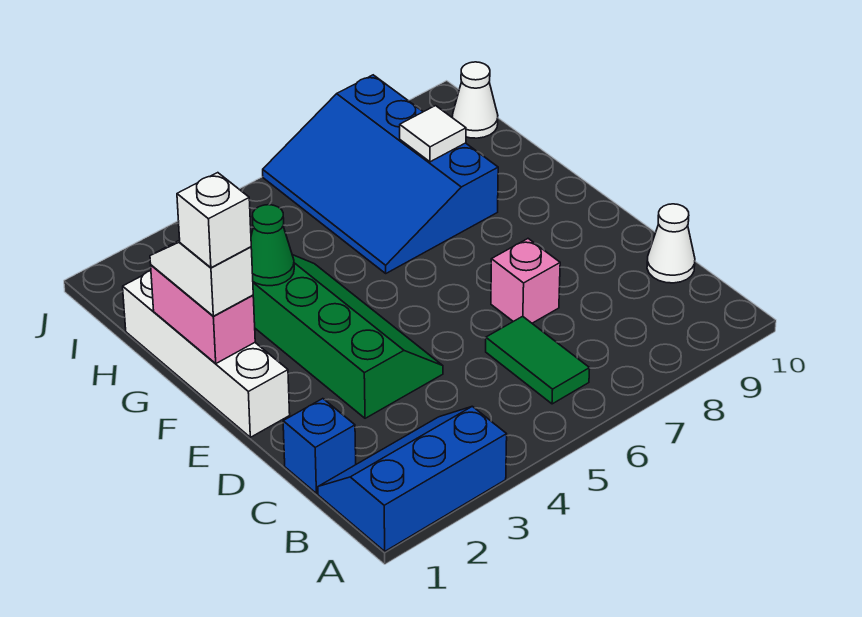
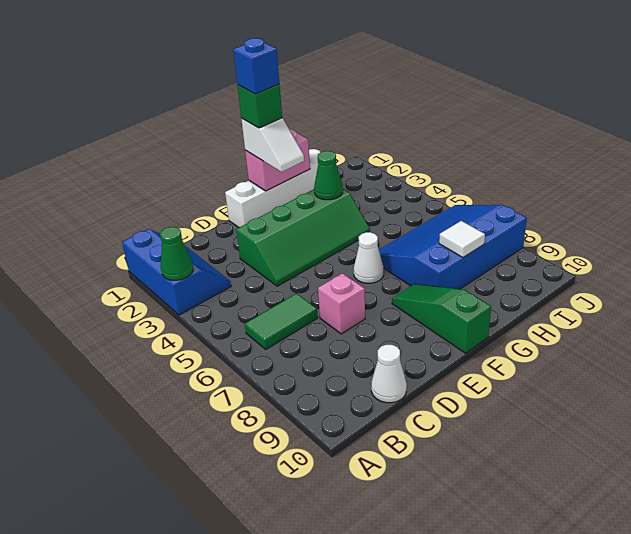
none -> green 1x1 cone [160,227,193,280]
blue 1x1 brick [283,399,356,493] -> blue 1x1 brick moved to [233,38,279,94]
white 1x2 slope [150,240,253,316] -> white 1x2 slope turned to [241,118,304,172]
white 1x1 brick [177,173,251,268] -> green 1x1 brick [237,84,282,128]
none -> green 1x3 slope [392,284,491,353]
white 1x1 cone [452,62,498,138] -> white 1x1 cone moved to [354,232,384,283]

